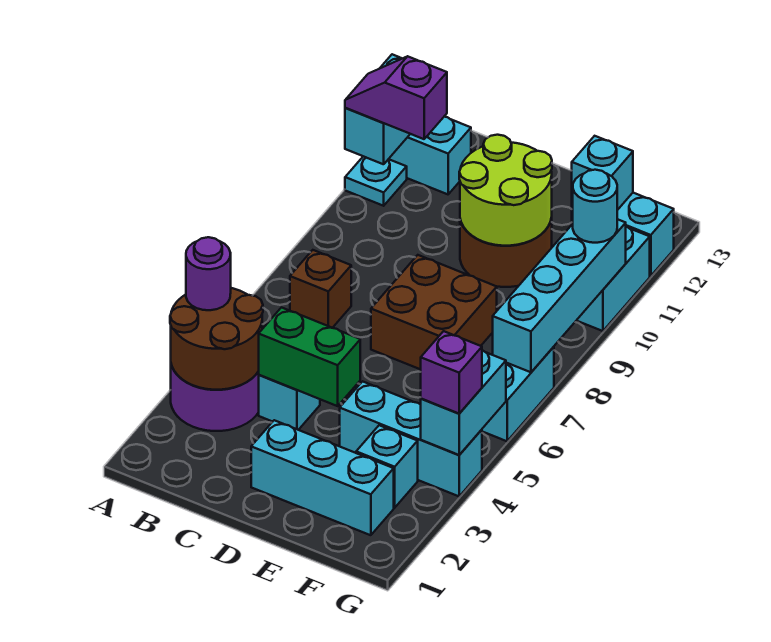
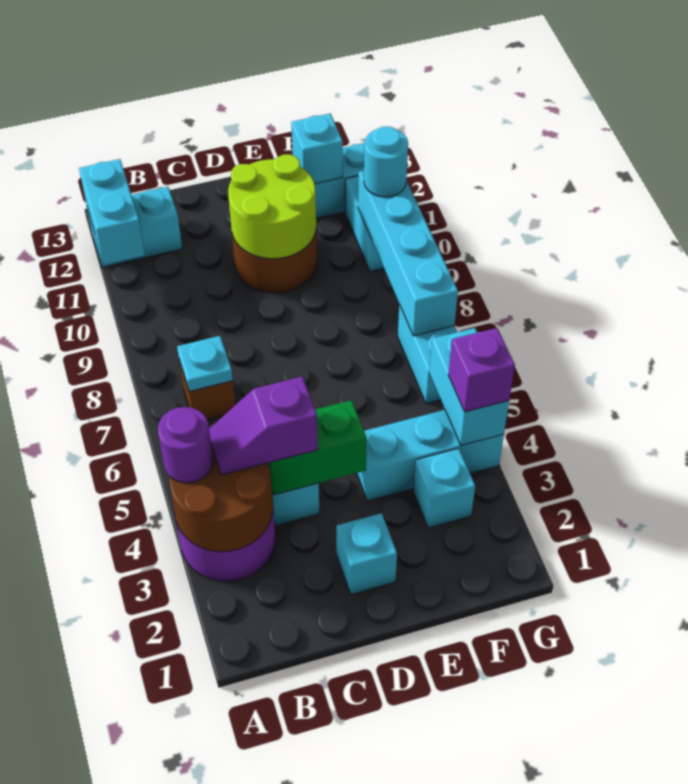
cyan 1x1 plate [345,156,407,206] -> cyan 1x1 plate moved to [177,336,233,391]
purple 1x2 slope [345,56,447,139] -> purple 1x2 slope moved to [209,377,318,475]
cyan 1x3 brick [251,420,394,535] -> cyan 1x1 brick [336,513,397,595]
brown 2x2 brick [371,255,497,369] -> none

